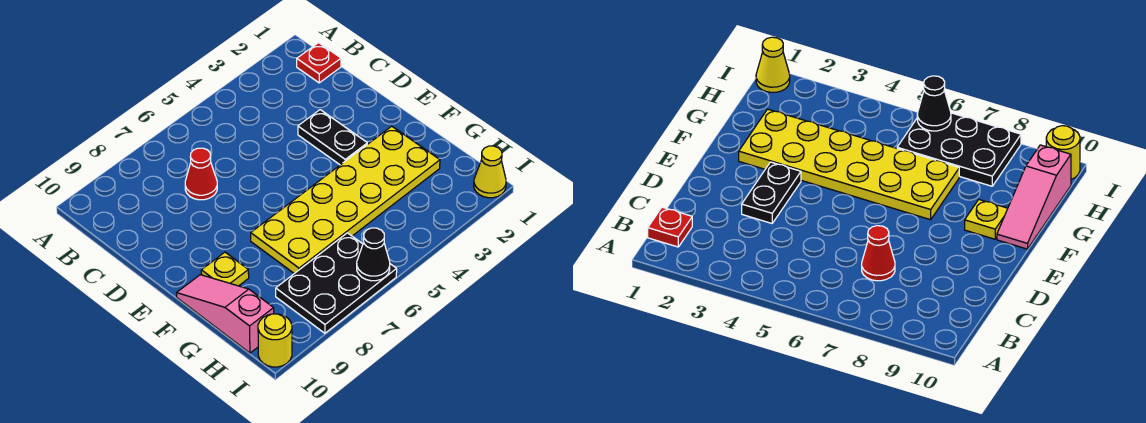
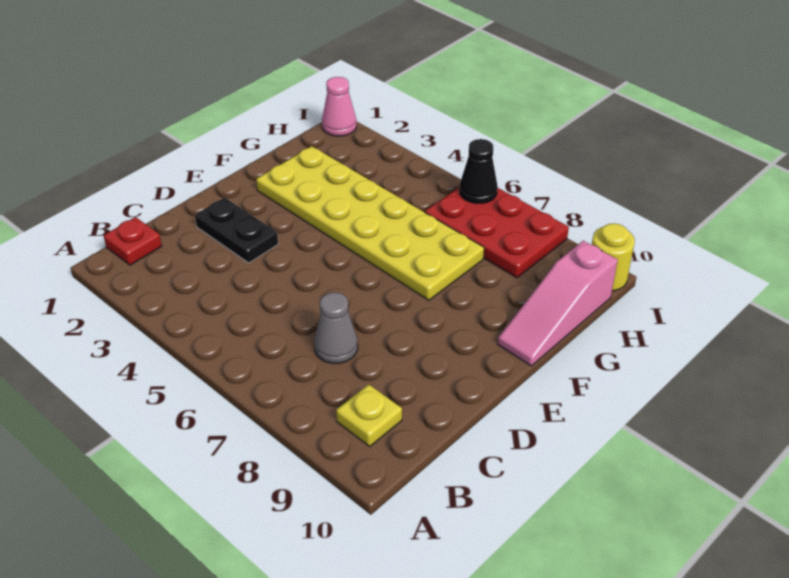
red 1x1 cone [185,148,217,200] -> grey 1x1 cone [314,292,358,363]
black 1x2 plate [298,110,367,165] -> black 1x2 plate turned to [195,198,278,263]
yellow 1x1 plate [201,252,249,286] -> yellow 1x1 plate moved to [336,384,402,446]
black 2x3 plate [276,233,397,333] -> red 2x3 plate [425,188,569,278]
yellow 1x1 cone [474,146,506,198] -> pink 1x1 cone [322,77,356,136]

